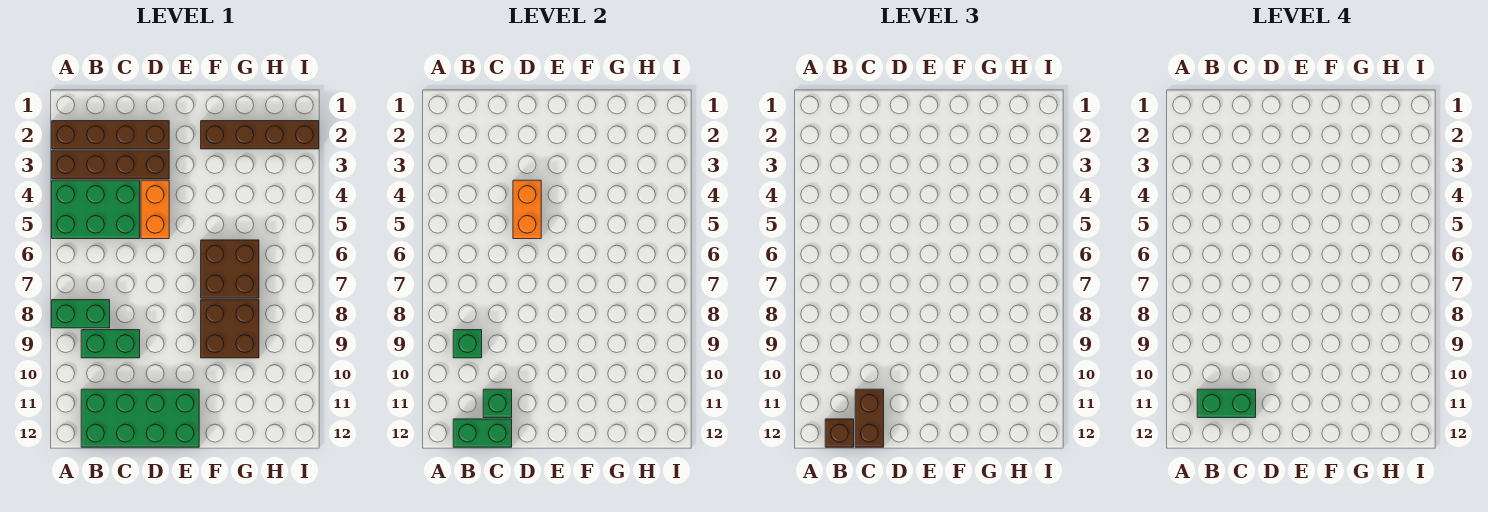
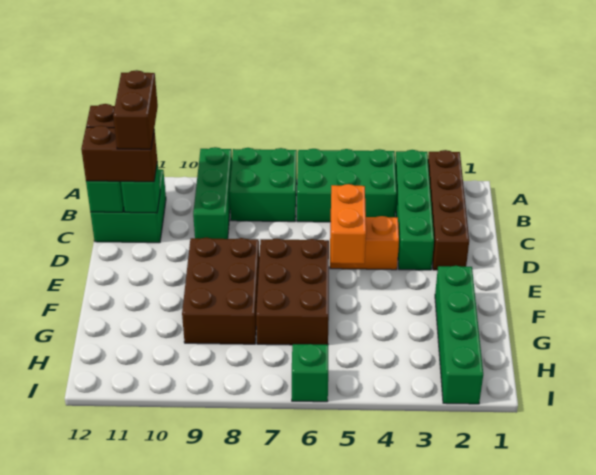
brown 1x4 brick [52,150,169,179] -> green 1x4 brick [395,150,434,270]
green 2x3 brick [52,180,140,239] -> green 2x3 brick turned to [297,149,397,222]
green 1x2 brick [52,300,110,328] -> green 2x2 brick [229,148,297,222]
green 1x2 brick [81,330,140,358] -> green 1x3 brick [193,147,232,239]
green 1x1 brick [453,330,482,358] -> green 1x1 brick moved to [292,344,328,402]
green 2x4 brick [81,389,199,447] -> green 2x2 brick [90,169,166,243]
green 1x2 brick [1197,389,1256,418] -> brown 1x2 brick [113,70,158,149]
orange 1x2 brick [513,180,541,239] -> orange 1x2 brick turned to [331,184,366,264]
brown 1x4 brick [201,121,319,149] -> green 1x4 brick [435,266,483,404]
brown 2x2 brick [201,240,259,298] -> brown 2x3 brick [256,238,329,345]
brown 2x2 brick [201,300,259,358] -> brown 2x3 brick [182,237,259,344]

